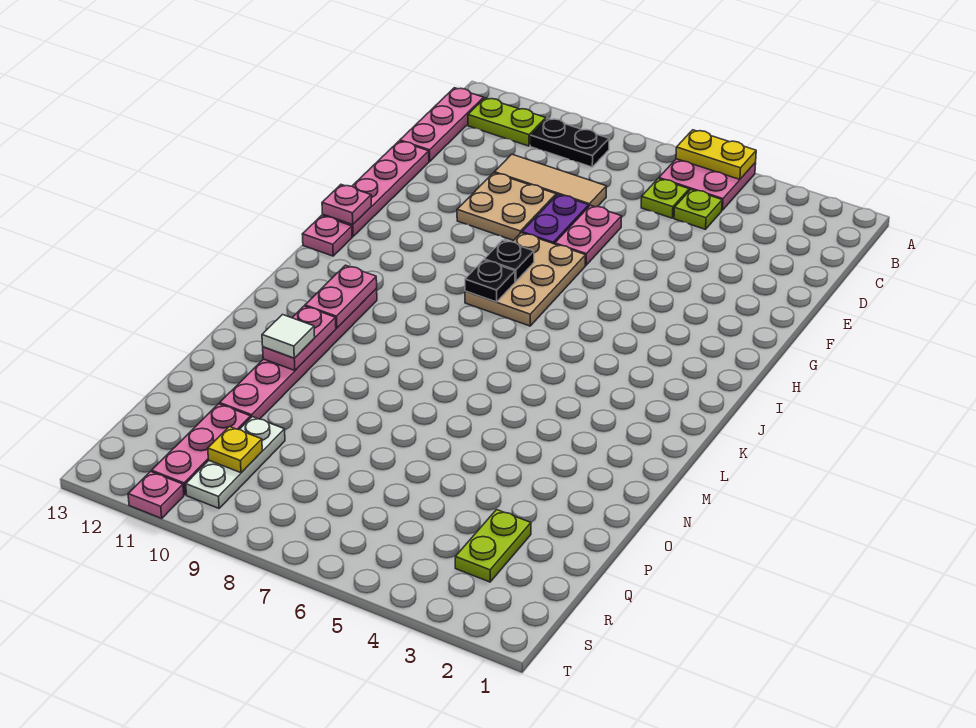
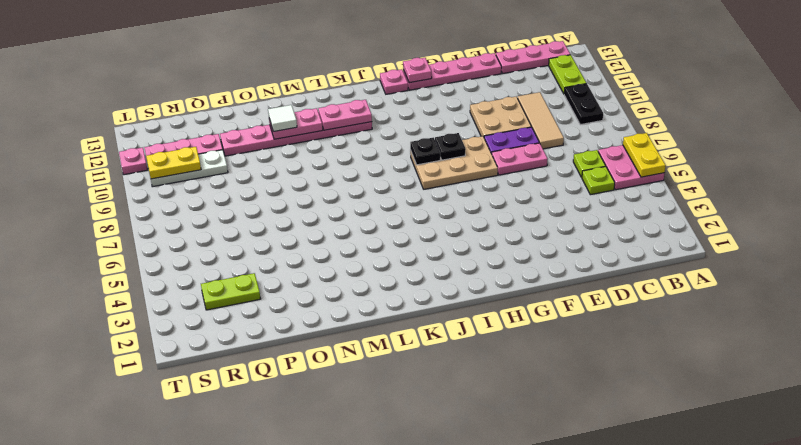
yellow 1x1 plate [208,427,262,473] -> yellow 1x2 plate [146,147,201,179]

